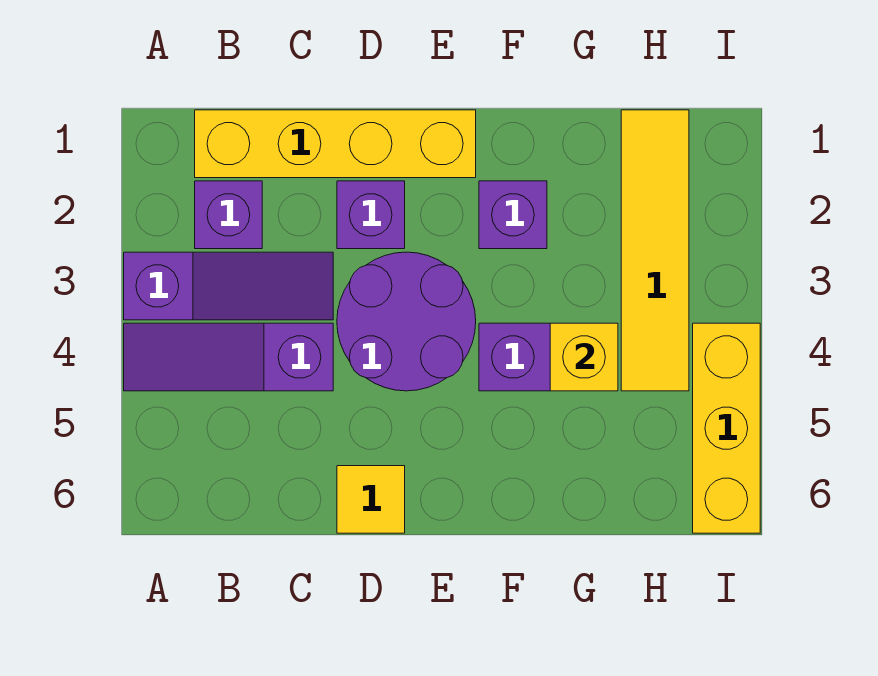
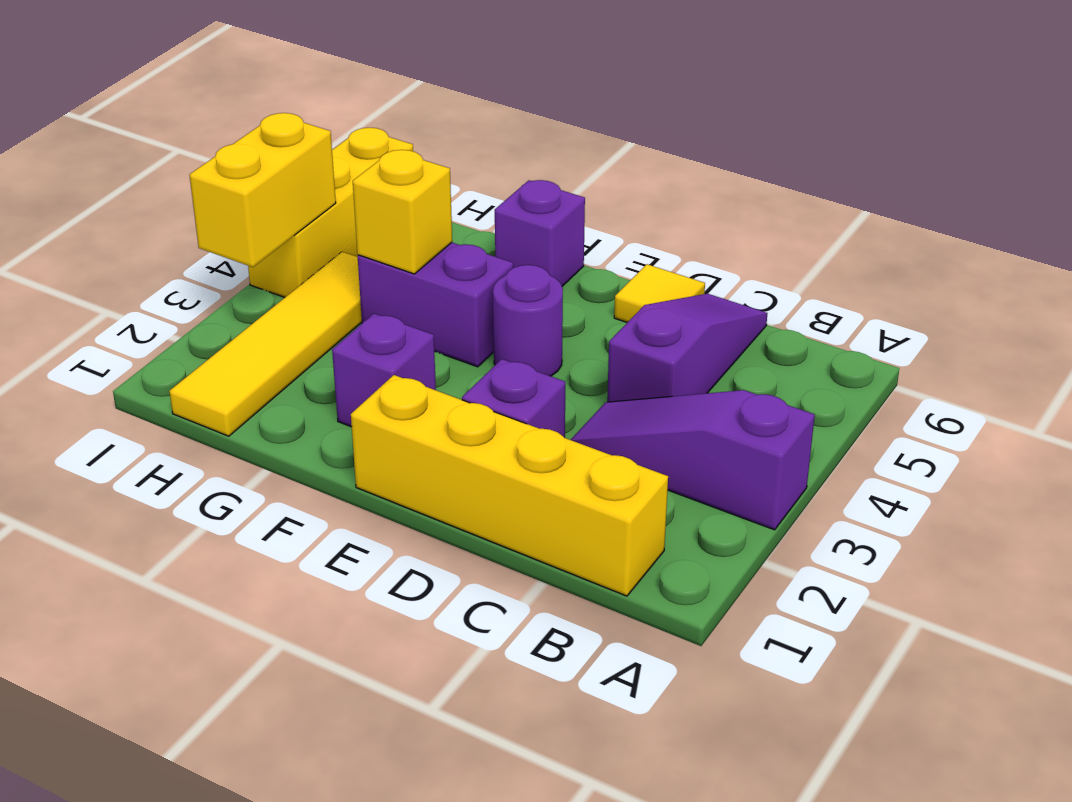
purple 1x3 slope [124,323,333,391] -> purple 1x3 slope turned to [607,294,767,402]
purple 1x1 brick [195,181,262,249] -> purple 1x1 brick moved to [495,180,585,286]
purple 2x2 round brick [337,252,476,391] -> purple 1x1 round brick [493,265,563,376]
none -> yellow 1x2 brick [190,113,336,267]

